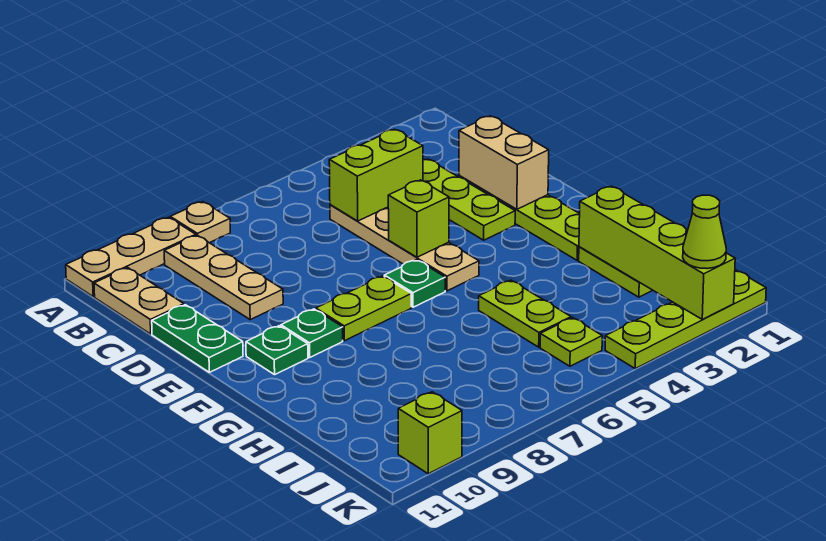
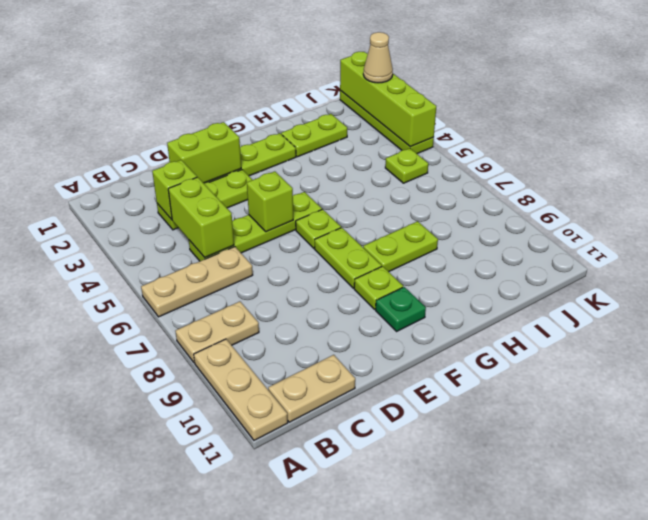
tan 1x1 plate [170,202,230,243] -> tan 1x2 plate [175,301,259,363]
tan 1x3 plate [164,235,283,320] -> tan 1x3 plate moved to [141,247,253,317]
tan 1x4 plate [330,205,479,291] -> lime 1x4 plate [189,192,322,261]
tan 1x2 brick [459,116,549,209] -> lime 1x2 brick [167,122,241,183]
green 1x2 plate [152,305,243,372] -> none
green 1x1 plate [384,260,445,307] -> lime 1x1 plate [296,209,341,248]
green 1x1 plate [281,309,343,357] -> lime 1x1 plate [354,266,403,309]
lime 1x4 brick [579,186,735,319] -> lime 1x4 brick turned to [340,52,436,147]
lime 1x2 plate [479,280,571,347] -> lime 1x2 plate moved to [363,221,438,272]
lime 1x1 cone [683,195,726,269] -> tan 1x1 cone [363,32,393,83]
lime 1x1 brick [398,392,462,474] -> lime 1x1 brick moved to [152,160,197,220]

